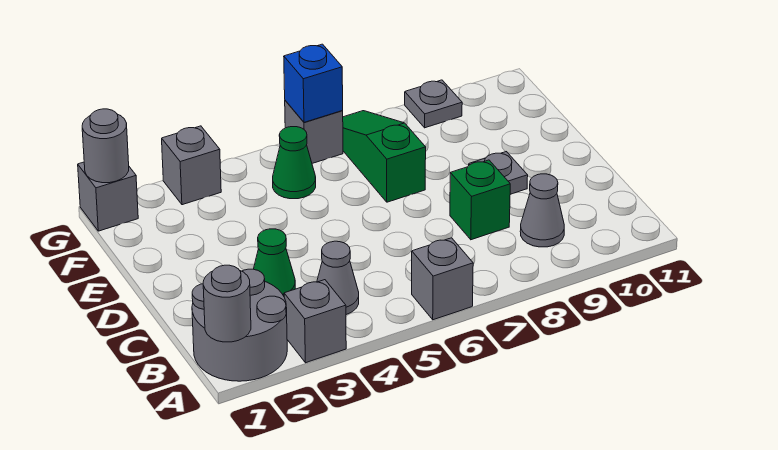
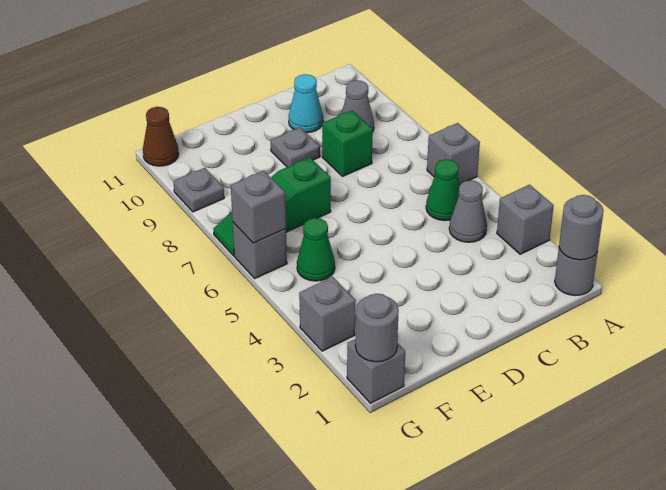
grey 2x2 round brick [192,269,287,381] -> grey 1x1 round brick [555,248,598,296]
green 1x1 cone [254,229,295,296] -> green 1x1 cone moved to [426,159,460,221]
none -> cyan 1x1 cone [289,74,323,133]
blue 1x1 brick [284,44,343,122] -> grey 1x1 brick [231,171,286,243]
none -> brown 1x1 cone [143,107,179,166]

